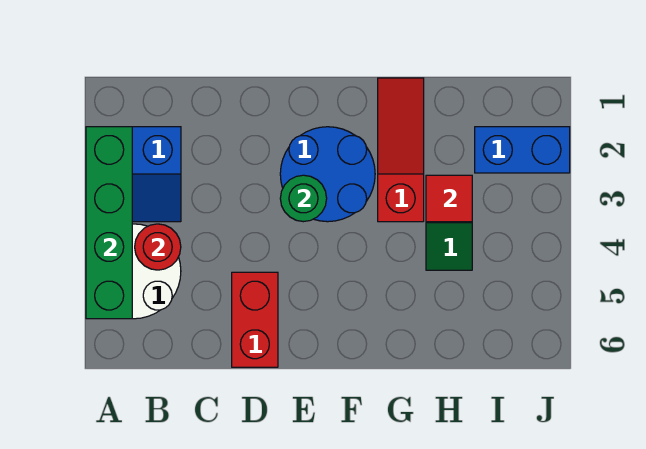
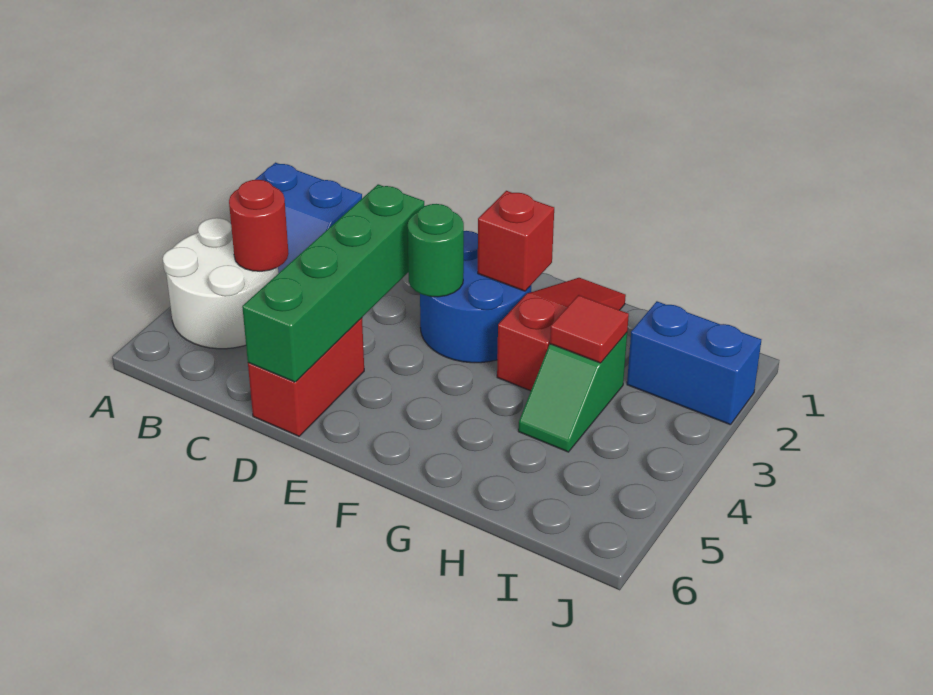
green 1x4 brick [86,127,132,319] -> green 1x4 brick moved to [242,184,424,382]
none -> red 1x1 brick [478,191,554,291]

